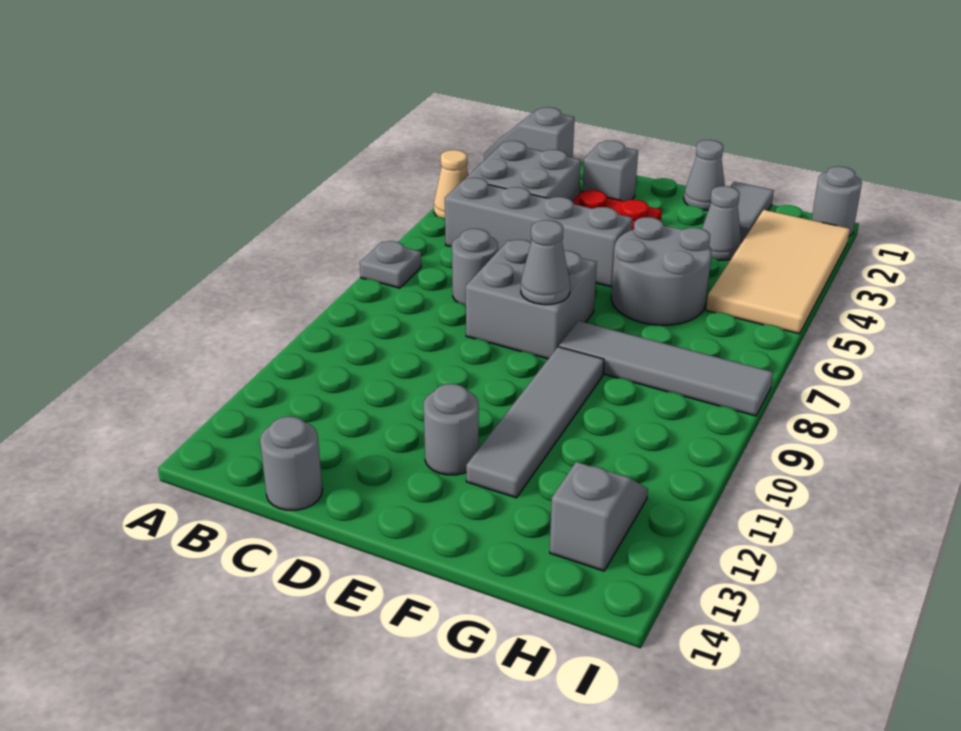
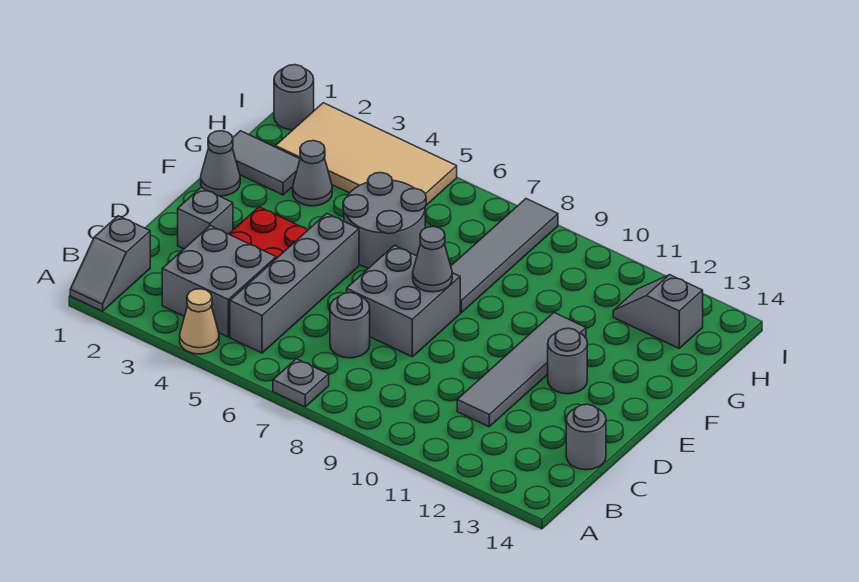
grey 1x4 tile [466,347,604,498] -> grey 1x4 tile turned to [457,313,586,427]

